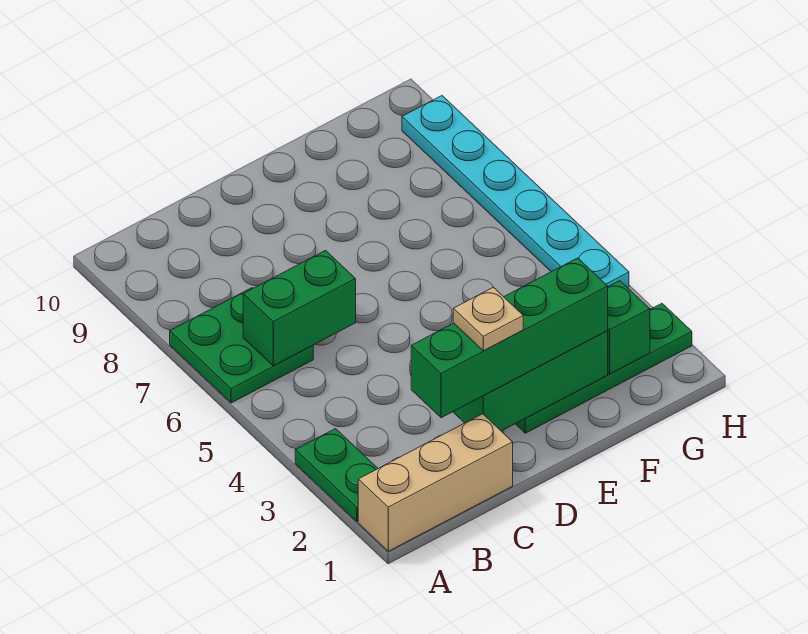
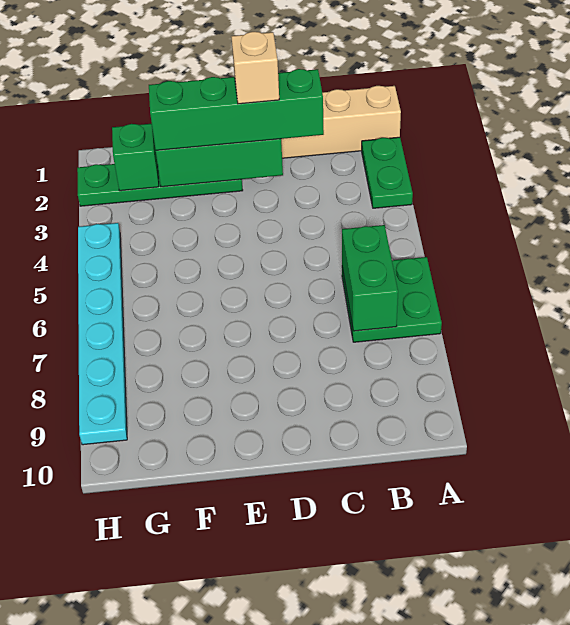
green 1x2 brick [243,251,356,366] -> green 1x2 brick turned to [342,225,398,331]
tan 1x1 plate [453,287,523,351] -> tan 1x1 brick [231,32,279,104]

